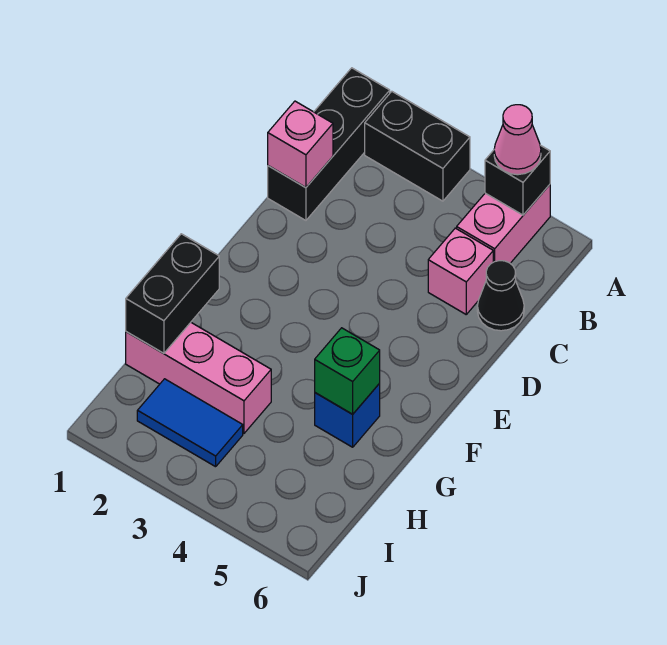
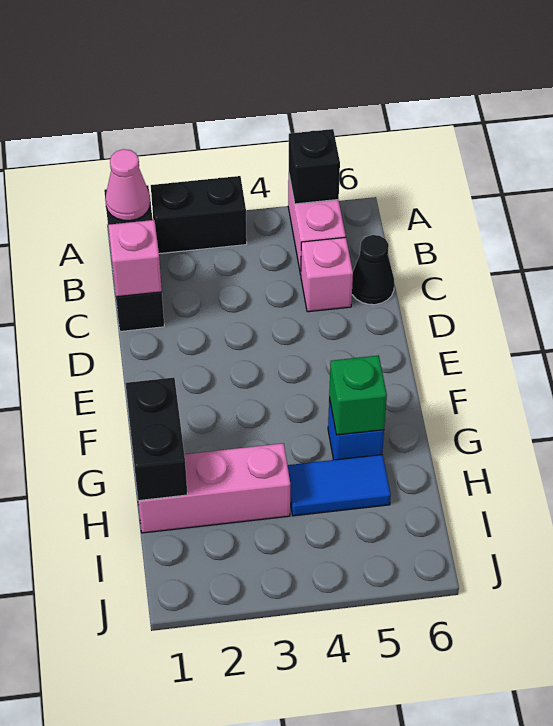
pink 1x1 cone [494,105,541,175] -> pink 1x1 cone moved to [105,149,150,221]
blue 1x2 tile [137,379,243,467] -> blue 1x2 tile moved to [287,454,391,516]

